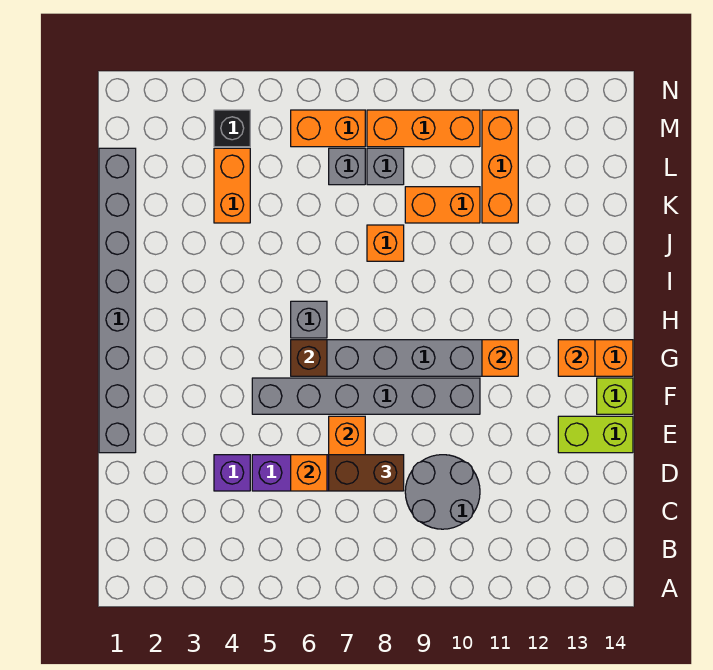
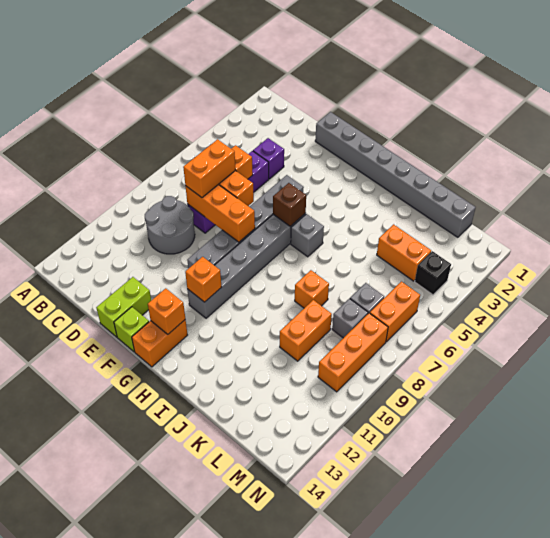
brown 1x2 brick [329,455,404,491] -> orange 1x2 brick [183,139,235,198]
orange 1x3 brick [482,110,518,223] -> orange 1x3 brick moved to [186,184,255,242]

